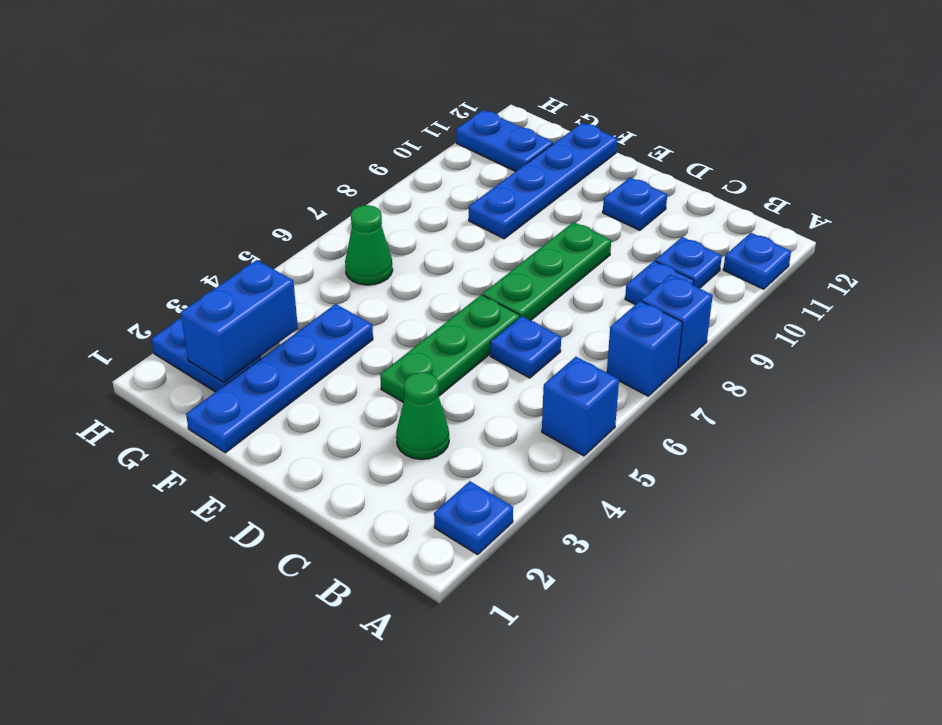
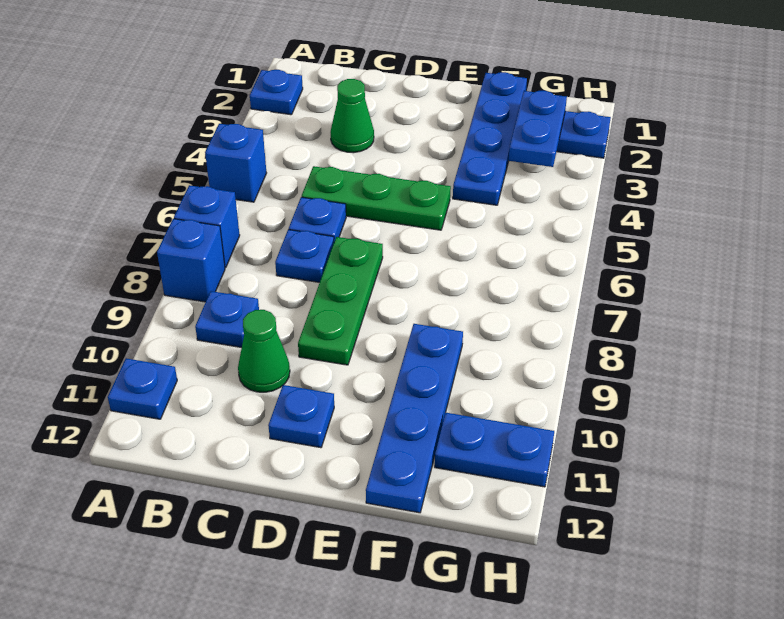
blue 1x1 plate [655,237,722,288] -> blue 1x1 plate moved to [275,229,334,282]
green 1x3 plate [380,295,520,403] -> green 1x3 plate turned to [302,166,451,230]
blue 1x2 brick [181,260,298,383] -> blue 1x2 plate [509,91,567,167]
green 1x1 cone [345,205,393,285] -> green 1x1 cone moved to [238,310,290,392]

